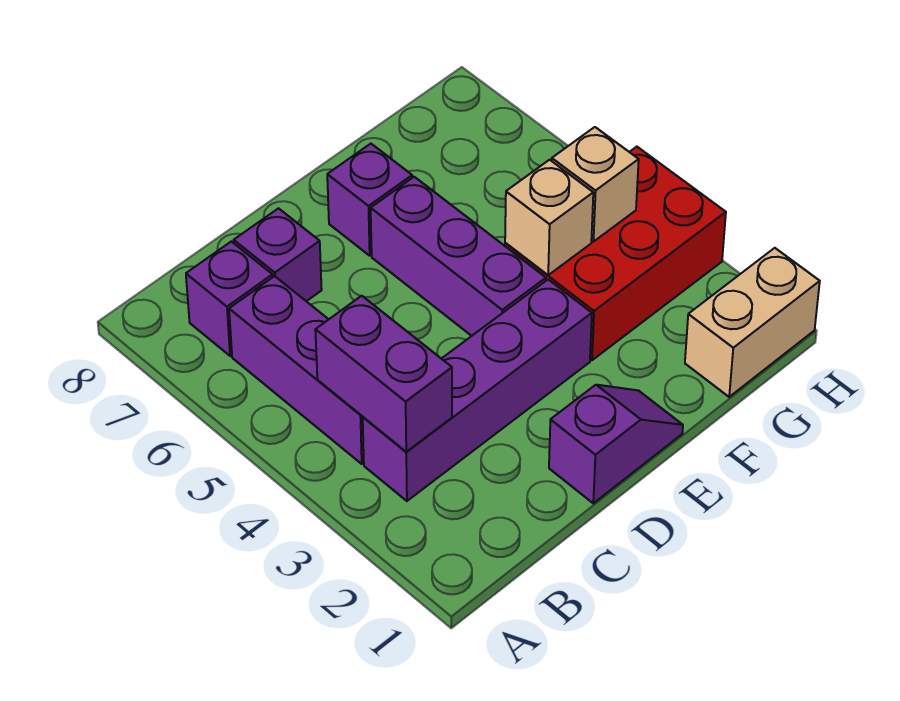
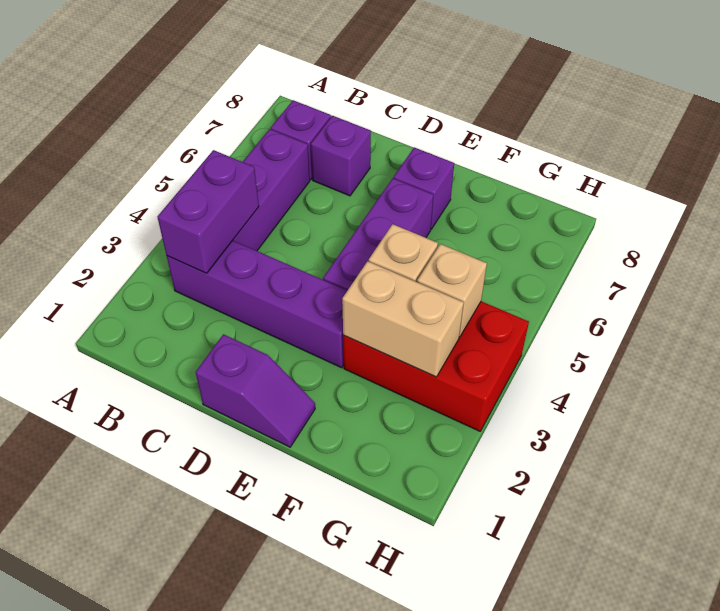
tan 1x2 brick [685,248,820,397] -> tan 1x2 brick moved to [342,261,464,377]

